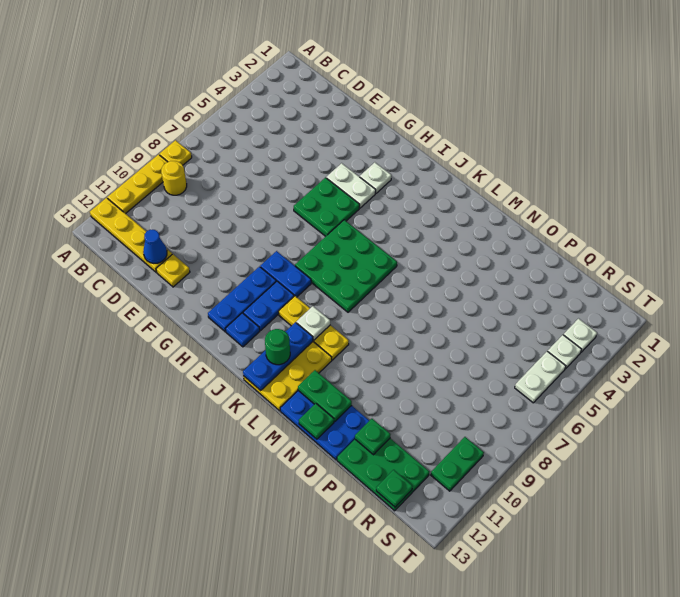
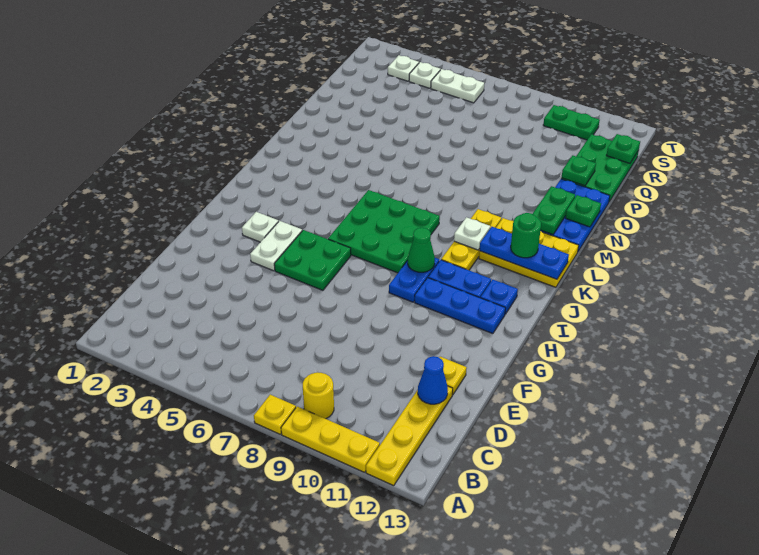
none -> green 1x1 cone [408,228,435,272]

